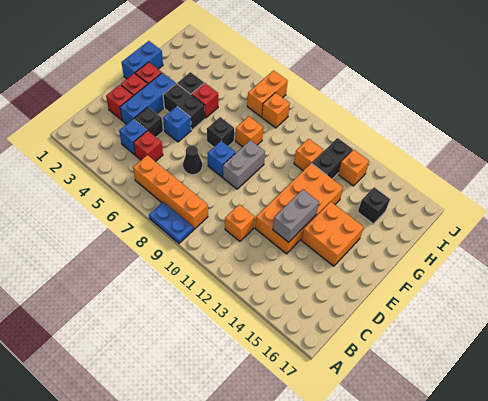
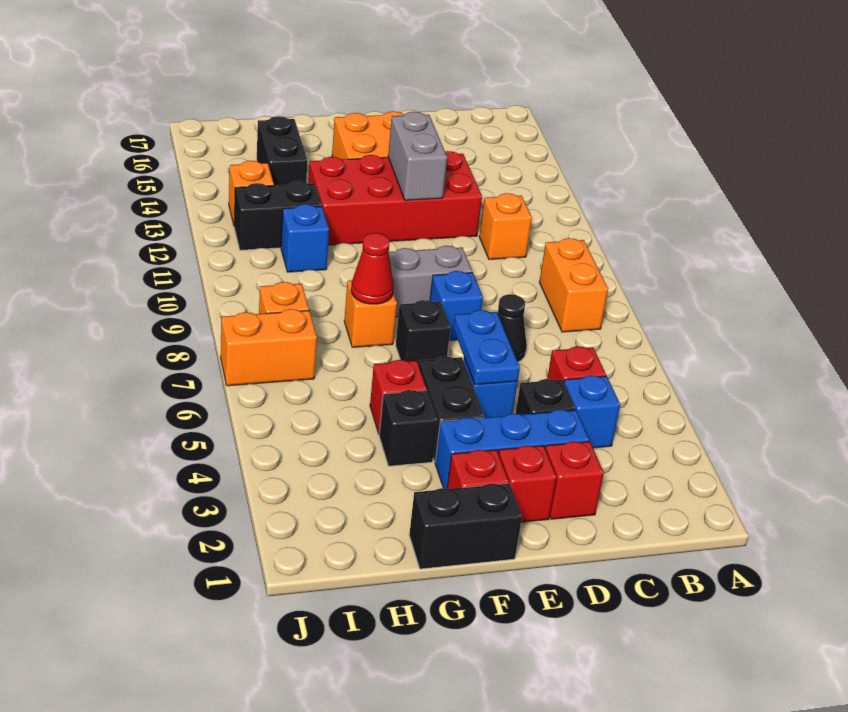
blue 1x2 plate [149,202,193,243] -> blue 1x2 plate moved to [453,310,520,385]
orange 1x4 brick [133,155,208,229] -> orange 1x2 brick [539,238,608,332]
orange 2x4 brick [255,163,343,254] -> red 2x4 brick [308,151,482,245]
grey 1x2 brick [273,189,319,242] -> grey 1x2 brick turned to [388,112,447,200]
blue 1x2 brick [121,41,163,79] -> black 1x2 brick [409,483,522,569]
none -> red 1x1 cone [351,233,394,304]
orange 1x1 brick [294,139,324,171] -> blue 1x1 brick [281,204,329,272]
black 1x1 brick [358,187,390,224] -> black 1x2 brick [257,116,307,185]

